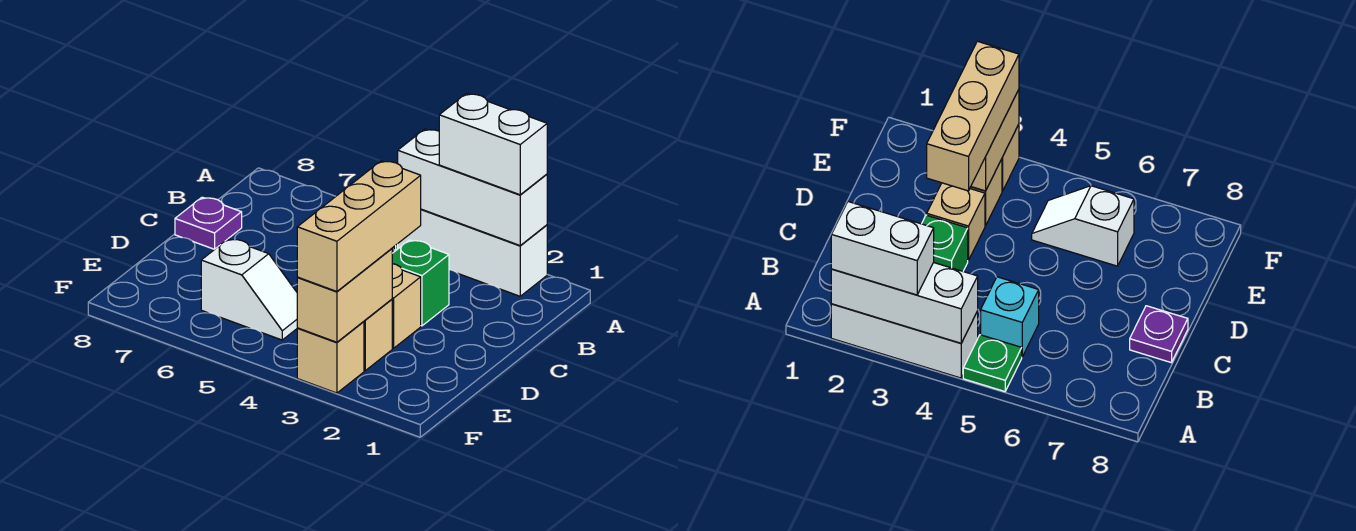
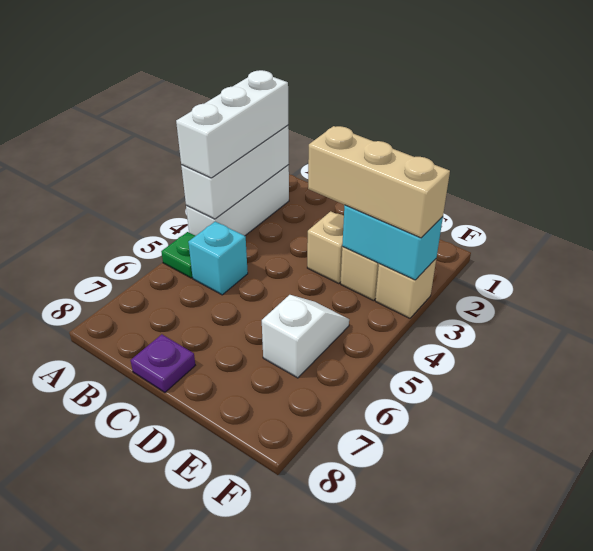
white 1x2 brick [439,94,547,195] -> white 1x3 brick [176,70,288,178]
green 1x1 brick [392,240,449,326] -> none
tan 1x2 brick [297,249,392,342] -> cyan 1x2 brick [342,205,443,280]

